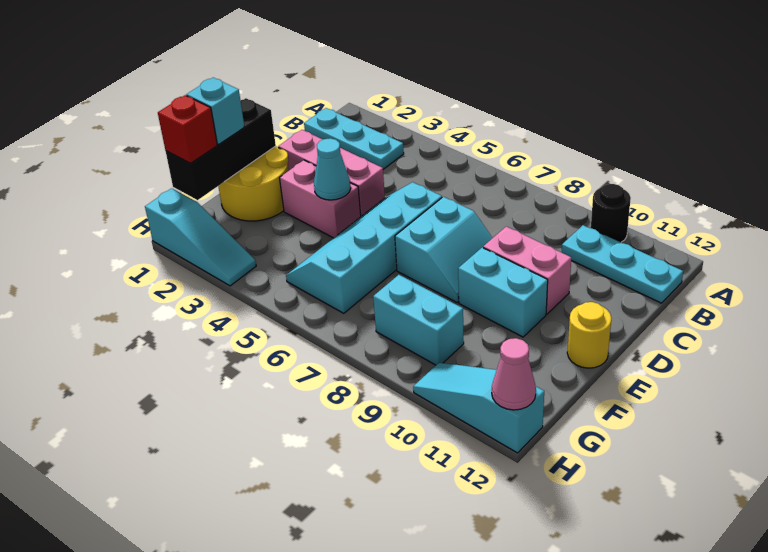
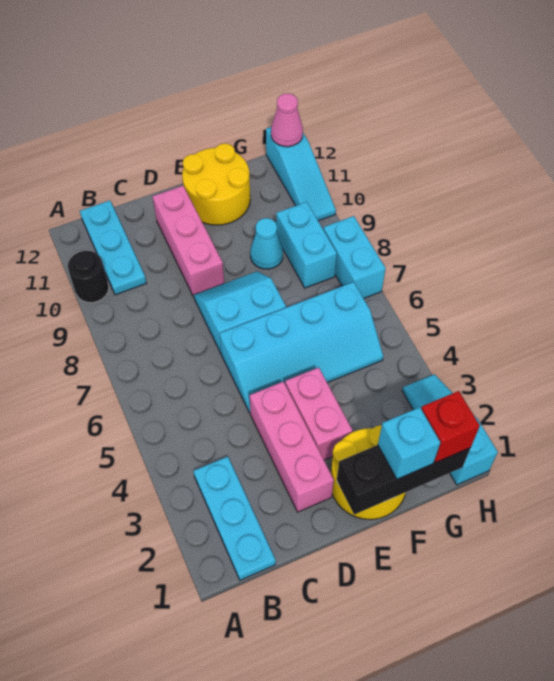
pink 1x2 brick [483,227,571,314] -> pink 1x3 brick [152,186,224,297]
cyan 1x1 cone [314,138,351,200] -> cyan 1x1 cone moved to [250,218,283,269]
cyan 1x2 brick [458,248,548,337] -> cyan 1x2 brick moved to [323,216,386,298]
yellow 1x1 round brick [567,302,611,368] -> yellow 2x2 round brick [182,143,250,225]

